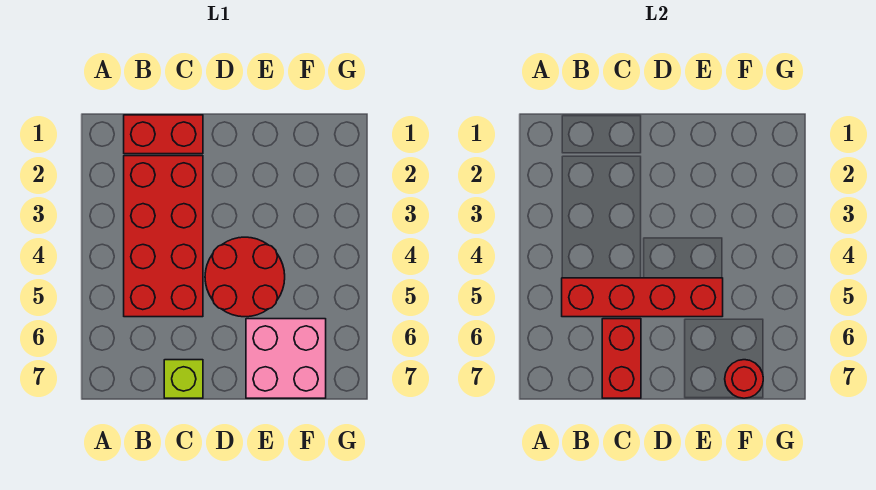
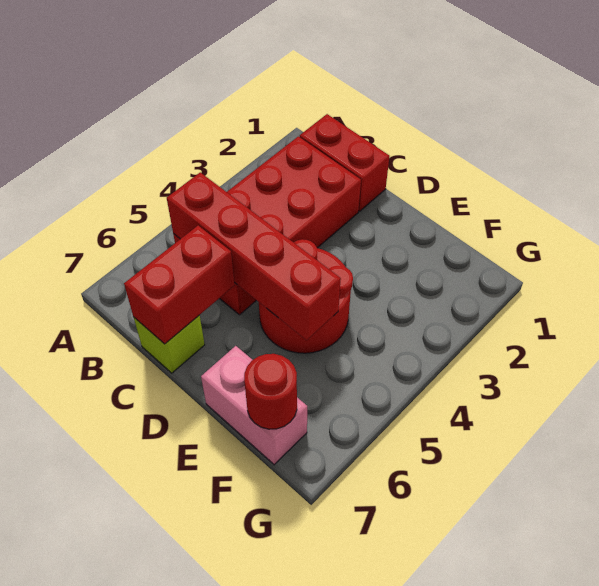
pink 2x2 brick [246,319,326,398] -> pink 1x2 brick [201,346,307,465]

